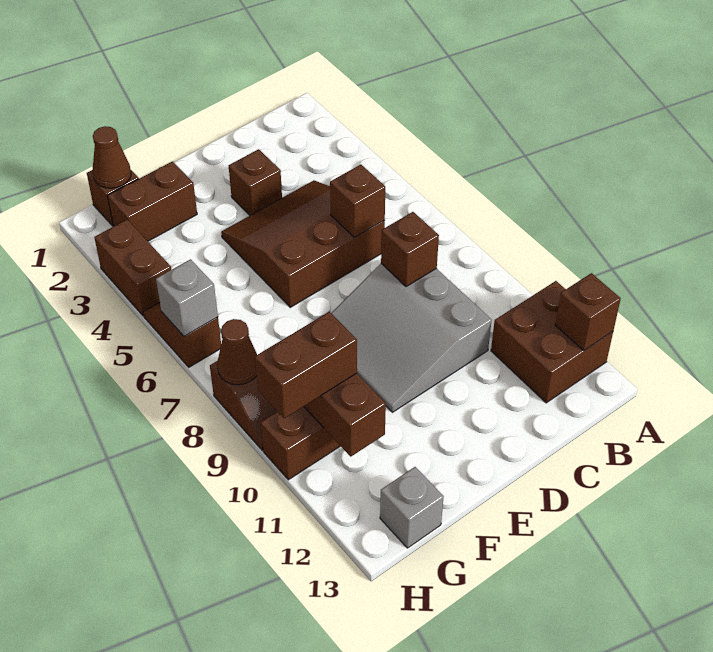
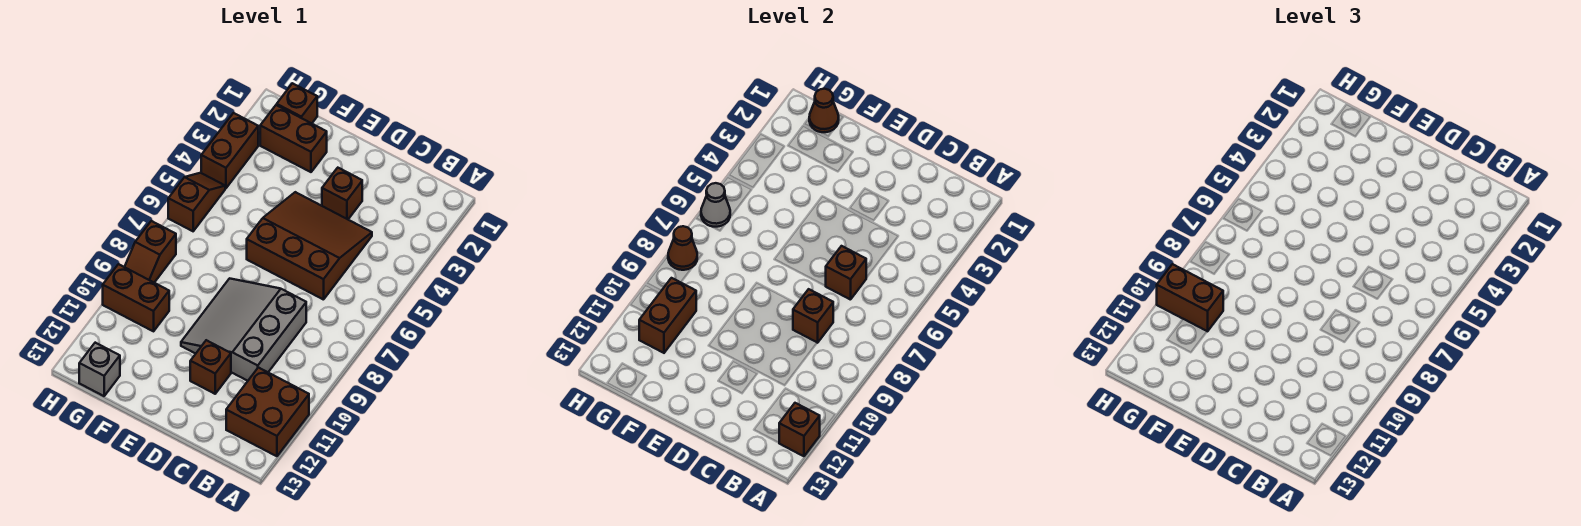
none -> brown 1x1 brick [190,340,231,394]
grey 1x1 brick [156,259,218,336] -> grey 1x1 cone [701,183,730,227]

